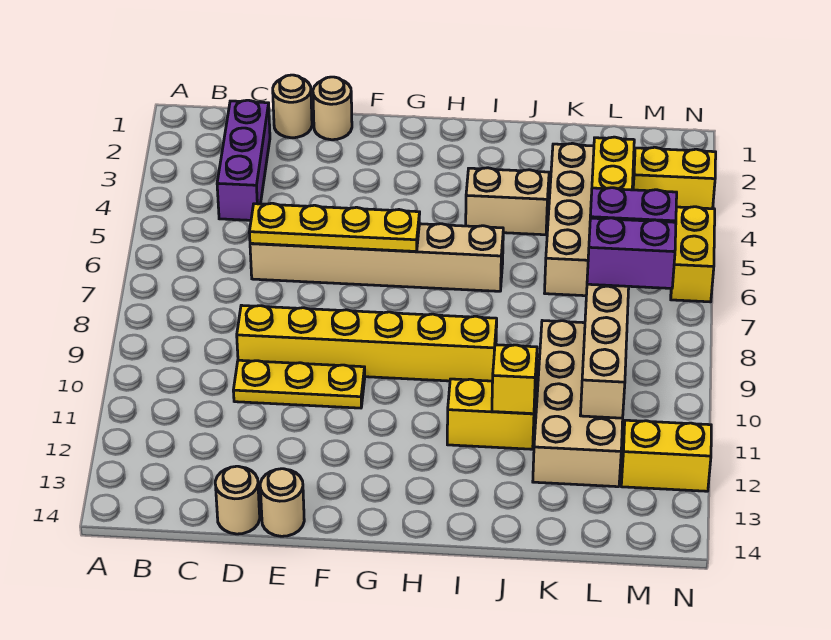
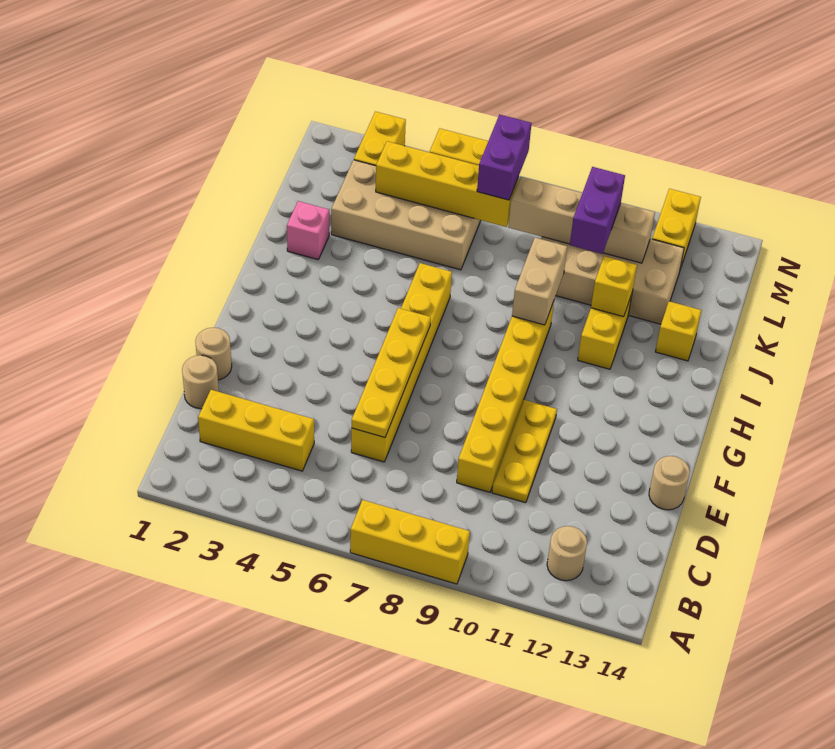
none -> yellow 1x3 brick [350,500,470,584]
purple 1x3 brick [217,100,270,220] -> yellow 1x3 brick [198,390,314,471]
tan 1x6 brick [250,224,503,291] -> yellow 1x6 brick [351,263,452,462]
tan 1x1 round brick [215,466,260,534] -> tan 1x1 round brick moved to [547,526,587,581]
tan 1x2 brick [466,168,549,235] -> tan 1x2 brick moved to [512,238,567,325]
none -> pink 1x1 brick [287,201,329,260]
none -> yellow 1x1 brick [655,301,702,361]
purple 1x2 brick [587,218,676,288] -> purple 1x2 brick moved to [570,167,625,254]

